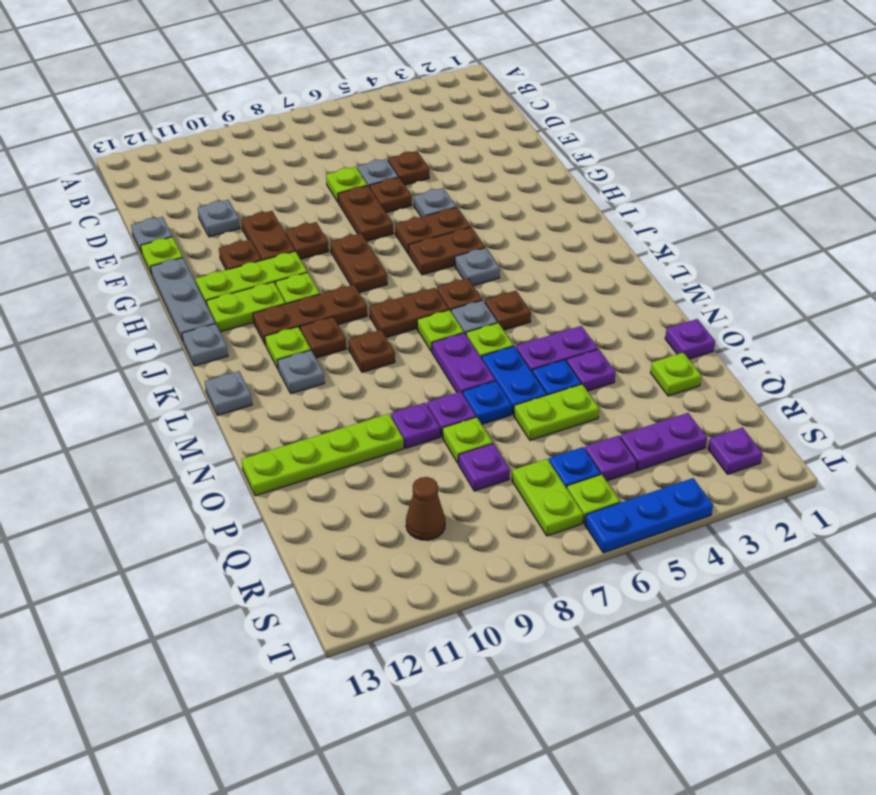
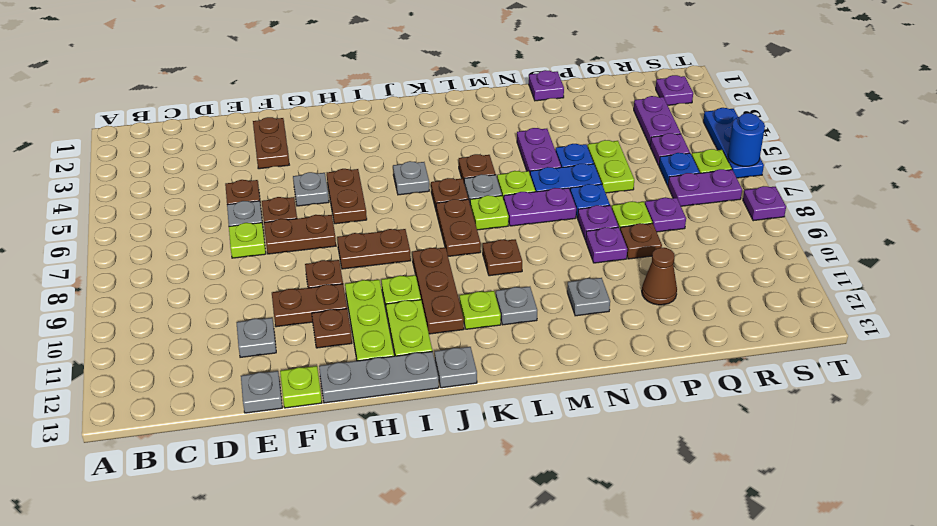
brown 1x2 plate [409,227,485,275] -> brown 1x2 plate moved to [253,117,289,169]
brown 1x1 plate [300,317,346,358] -> brown 1x1 plate moved to [620,223,662,259]
grey 1x1 plate [205,371,252,415] -> grey 1x1 plate moved to [567,278,610,316]
purple 1x1 plate [566,349,616,391] -> purple 1x1 plate moved to [743,186,786,221]
lime 1x4 plate [241,414,404,496] -> none
lime 1x1 plate [650,352,701,396] -> none
lime 1x2 plate [512,459,583,536] -> purple 1x2 plate [668,169,742,206]
brown 1x1 cone [406,477,445,540] -> brown 1x1 cone moved to [642,248,677,305]
none -> blue 1x1 round brick [728,113,765,166]

